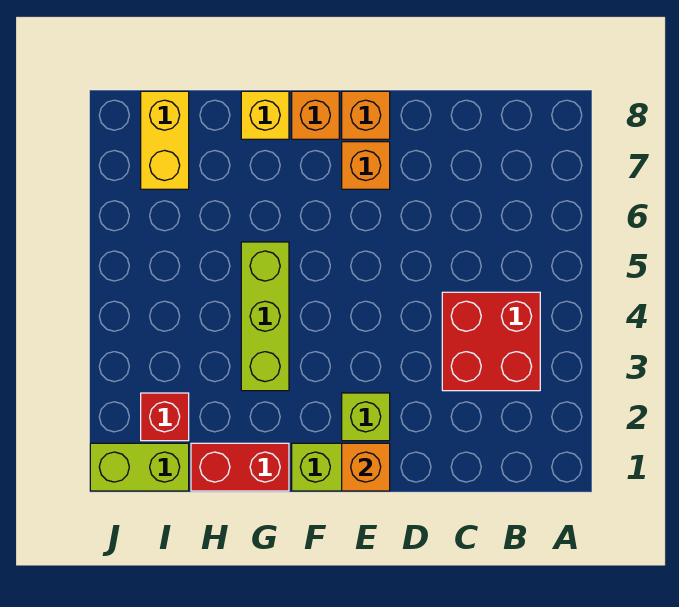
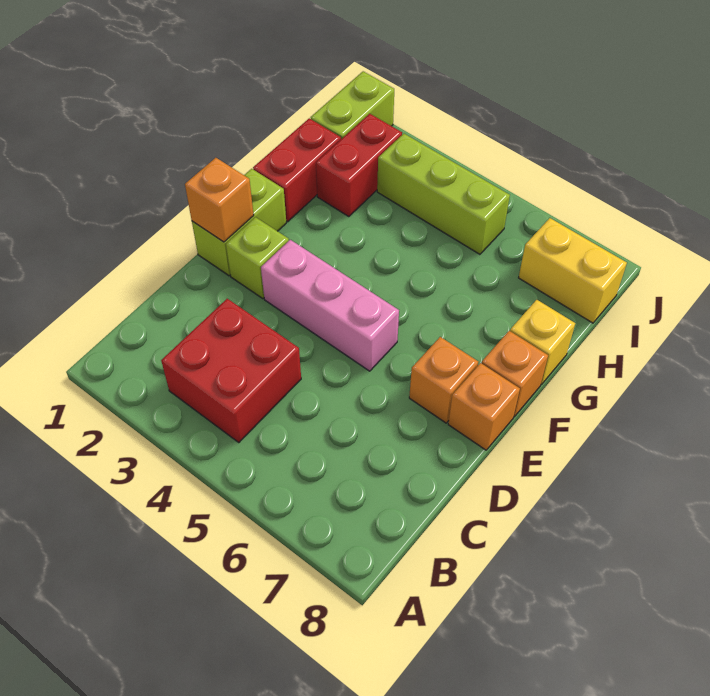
none -> pink 1x3 brick [261,240,399,371]
lime 1x3 brick [241,242,289,391] -> lime 1x3 brick moved to [377,134,510,254]
red 1x1 brick [141,393,189,441] -> red 1x2 brick [316,114,402,217]

